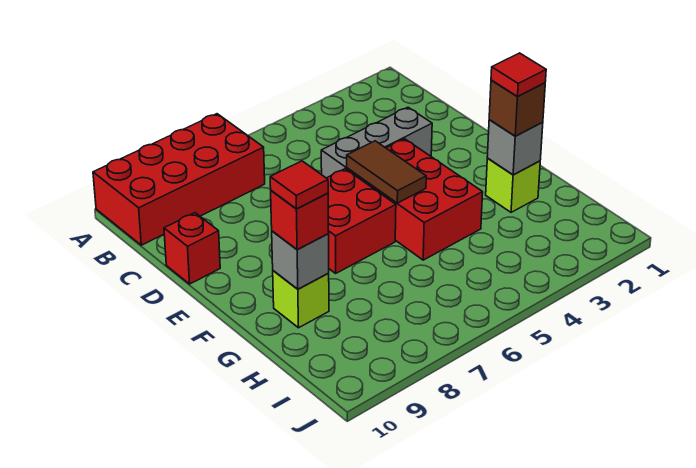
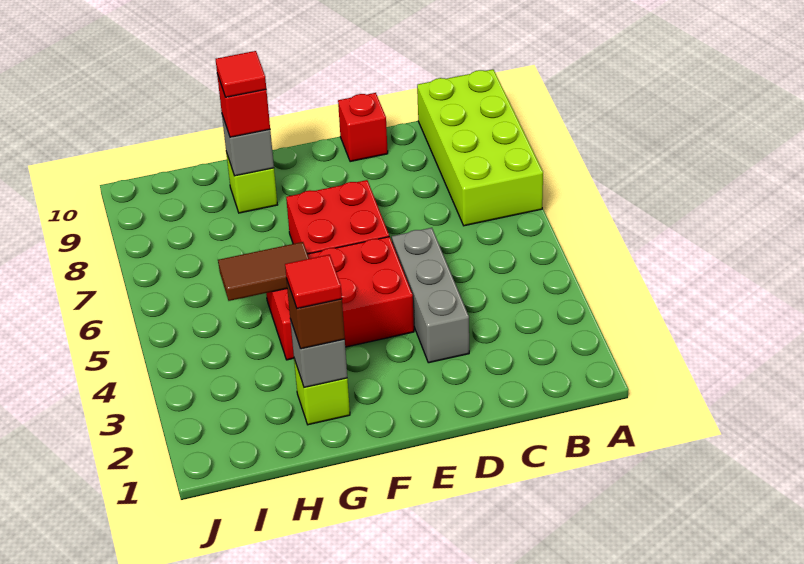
red 2x4 brick [93,114,265,245] -> lime 2x4 brick [417,69,543,226]
brown 1x2 tile [347,141,426,203] -> brown 1x2 tile moved to [218,242,309,301]

